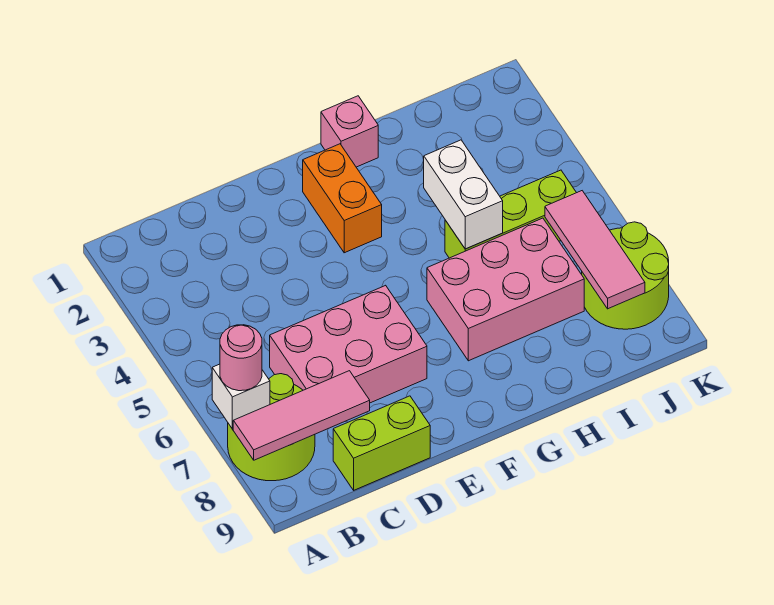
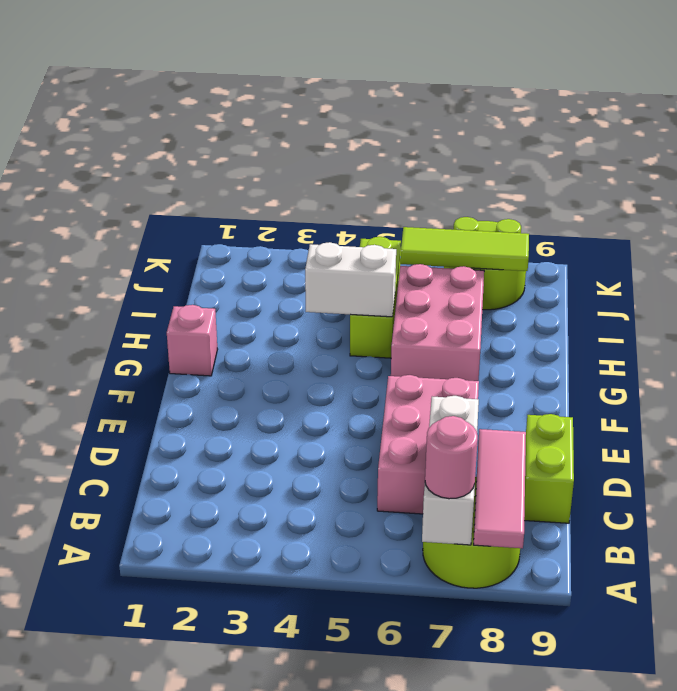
white 1x1 brick [212,364,270,429] -> white 1x3 brick [422,396,479,545]
orange 1x2 brick [303,144,382,253] -> none
pink 1x3 tile [545,191,645,309] -> lime 1x3 tile [400,227,529,271]

